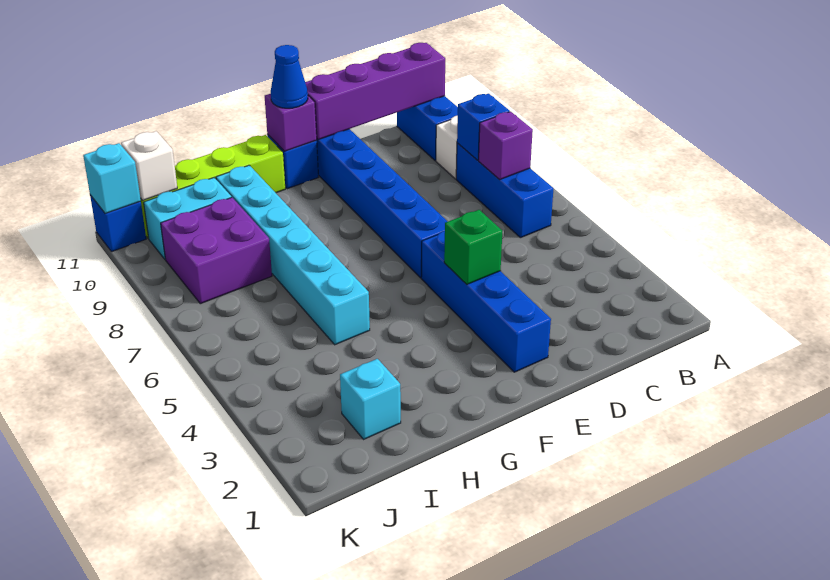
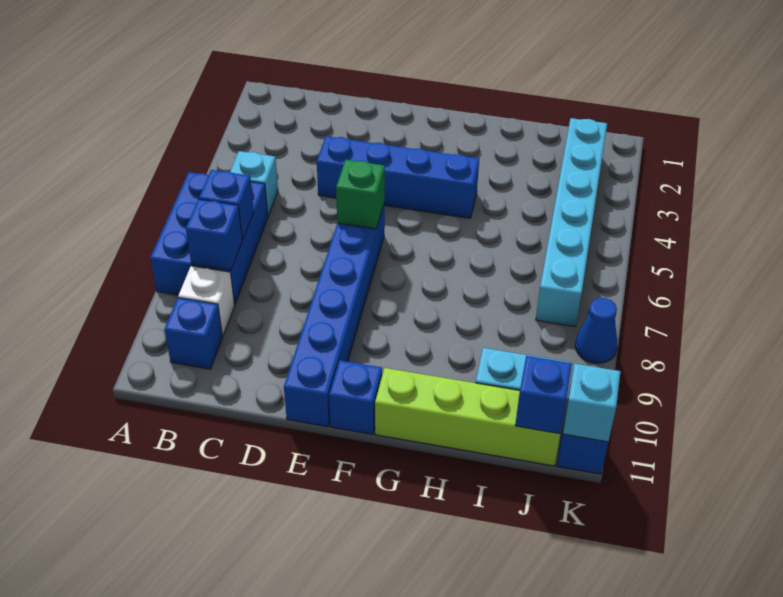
blue 1x3 brick [456,143,554,238] -> blue 2x3 brick [150,172,268,304]
purple 1x1 brick [479,112,533,180] -> blue 1x1 brick [199,170,254,240]
blue 1x2 brick [397,96,458,160] -> blue 1x1 brick [164,298,223,369]
purple 1x4 brick [305,43,445,139] -> none
blue 1x4 brick [421,231,551,372] -> blue 1x4 brick turned to [317,136,479,218]
green 1x1 brick [444,210,502,284] -> green 1x1 brick moved to [336,160,385,229]
purple 1x1 brick [265,94,317,151] -> none
blue 1x1 cone [271,45,308,108] -> blue 1x1 cone moved to [575,298,618,363]
cyan 1x6 brick [216,165,370,345] -> cyan 1x6 brick moved to [536,118,607,327]
cyan 1x1 brick [340,359,401,439] -> cyan 1x1 brick moved to [230,151,278,216]
purple 2x2 brick [161,197,272,304] -> none
white 1x1 brick [121,131,177,200] -> blue 1x1 brick [515,356,572,434]

